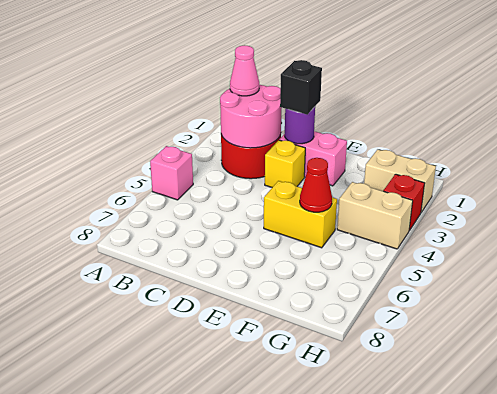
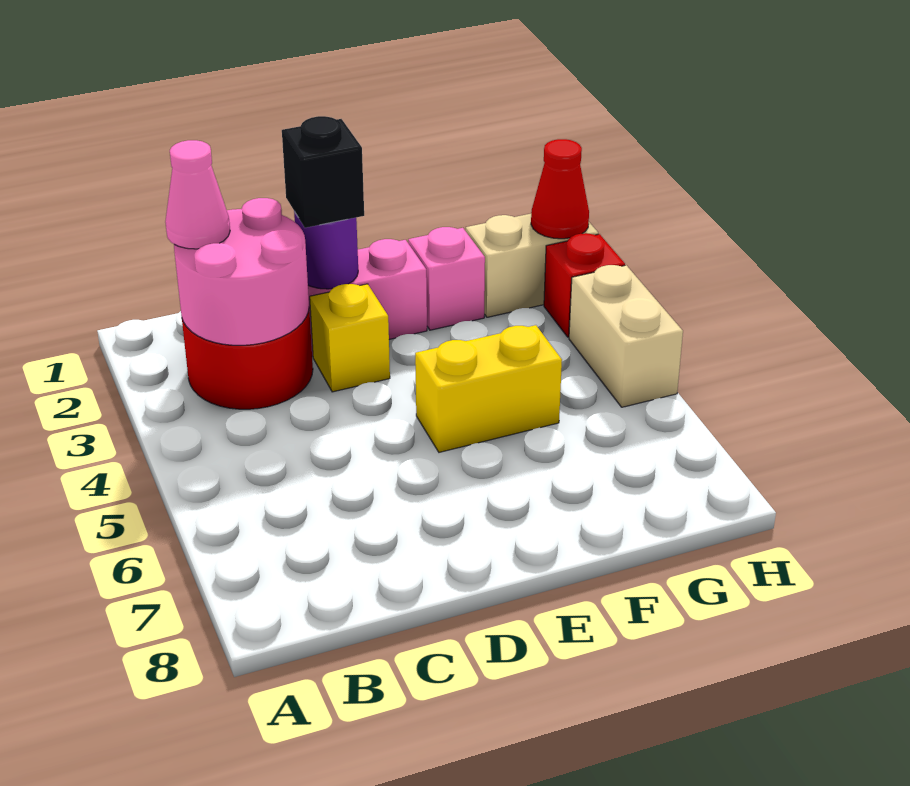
pink 1x1 brick [150,146,193,200] -> pink 1x1 brick moved to [408,227,485,330]
red 1x1 cone [300,158,332,212] -> red 1x1 cone moved to [531,139,589,239]
tan 1x2 brick [337,182,413,249] -> tan 1x2 brick turned to [569,265,683,407]

